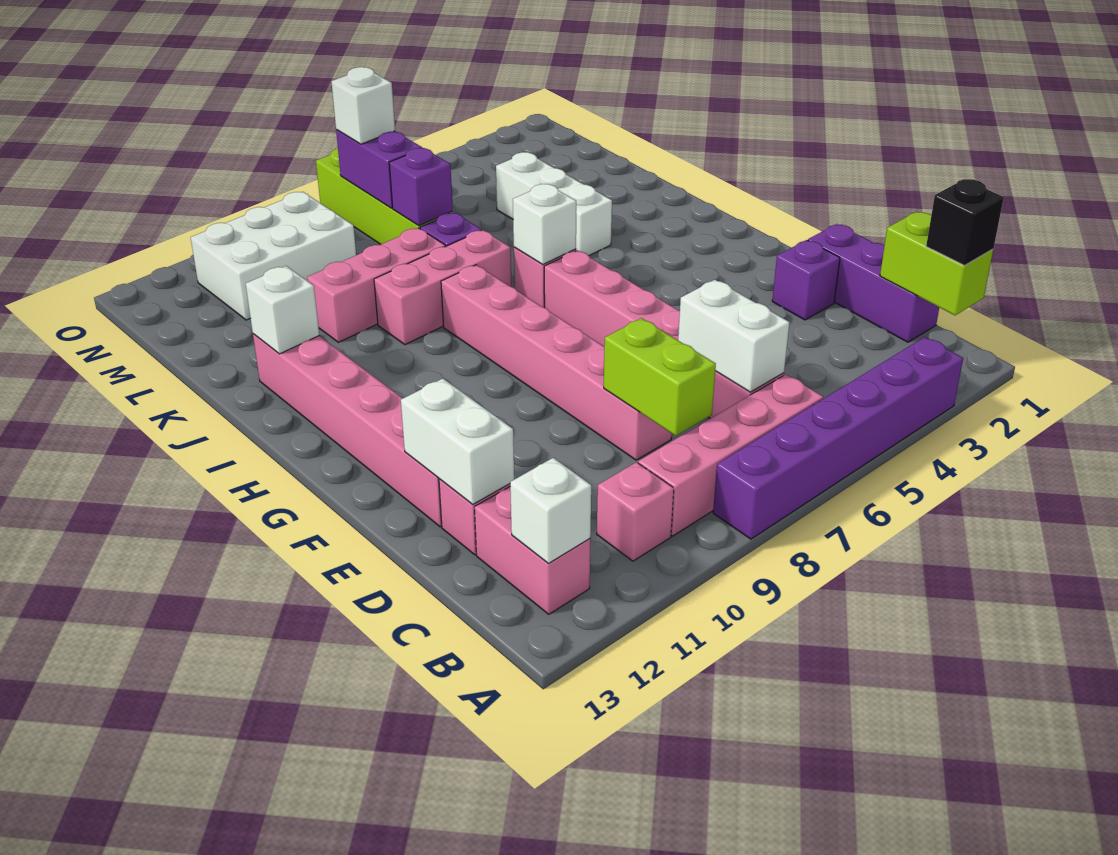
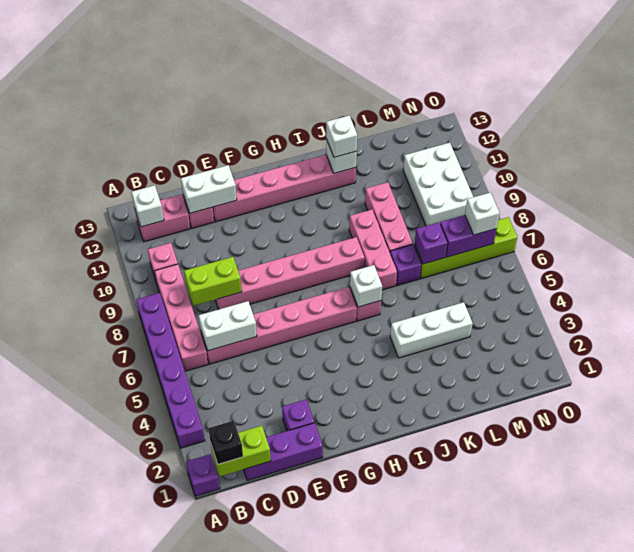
none -> purple 1x1 brick [186,454,220,496]
none -> white 1x1 brick [326,116,357,157]

